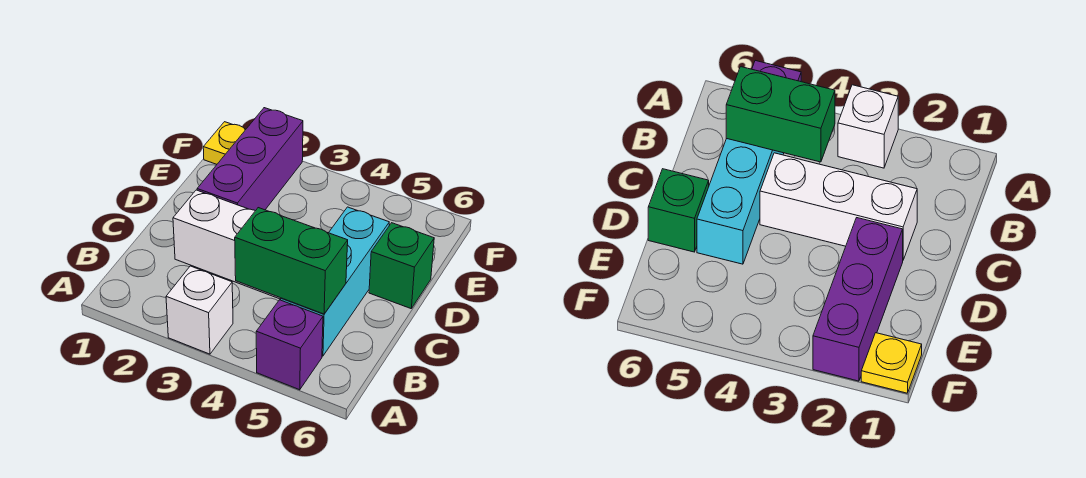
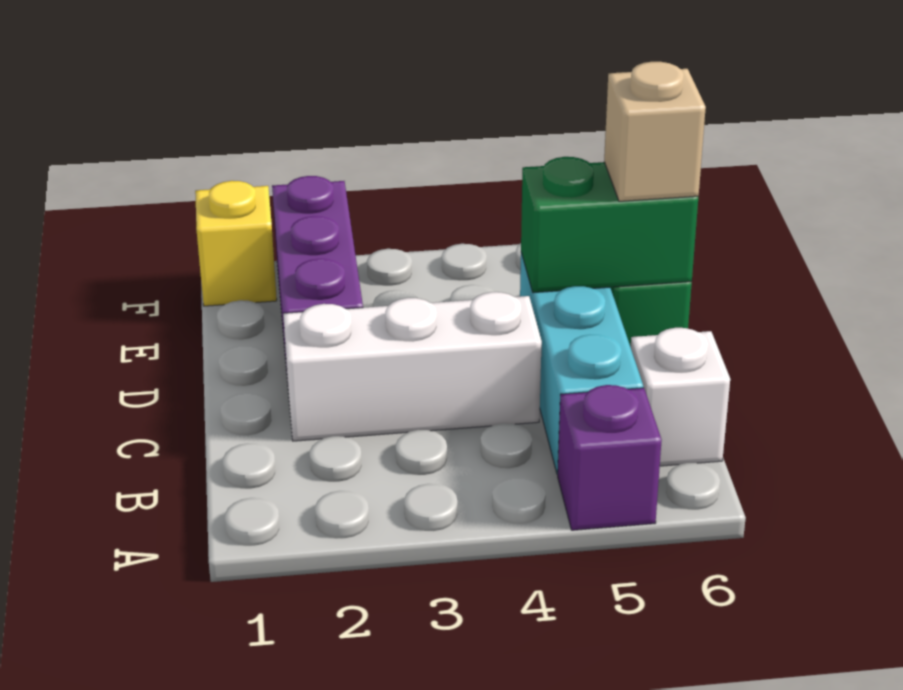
white 1x1 brick [166,266,233,354] -> white 1x1 brick moved to [631,328,730,466]
green 1x2 brick [235,208,348,314] -> green 1x2 brick moved to [521,157,698,293]
none -> tan 1x1 brick [604,62,706,201]
yellow 1x1 plate [203,122,246,164] -> yellow 1x1 brick [195,181,277,306]

